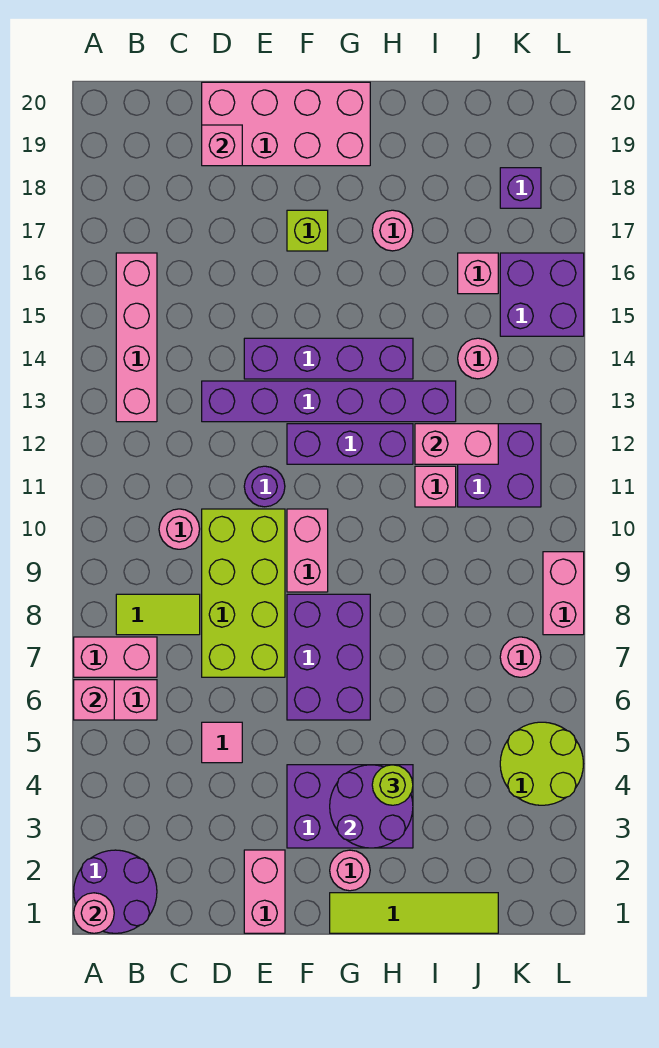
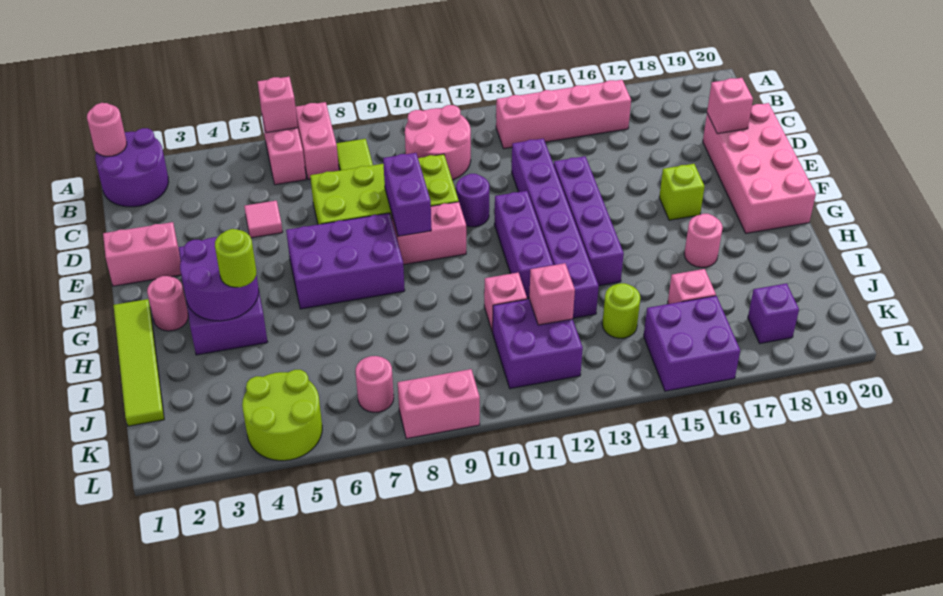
pink 1x1 round brick [159,509,200,549] -> pink 2x2 round brick [405,105,471,180]
none -> purple 1x2 brick [383,153,431,236]
pink 1x2 brick [415,424,498,464] -> pink 1x1 brick [529,263,575,325]
pink 1x1 round brick [458,338,498,379] -> lime 1x1 round brick [602,283,640,338]

